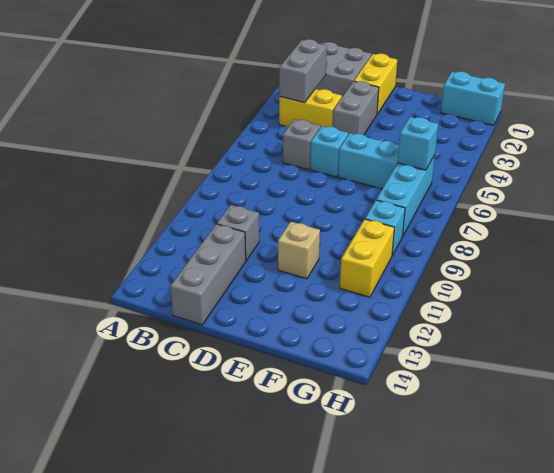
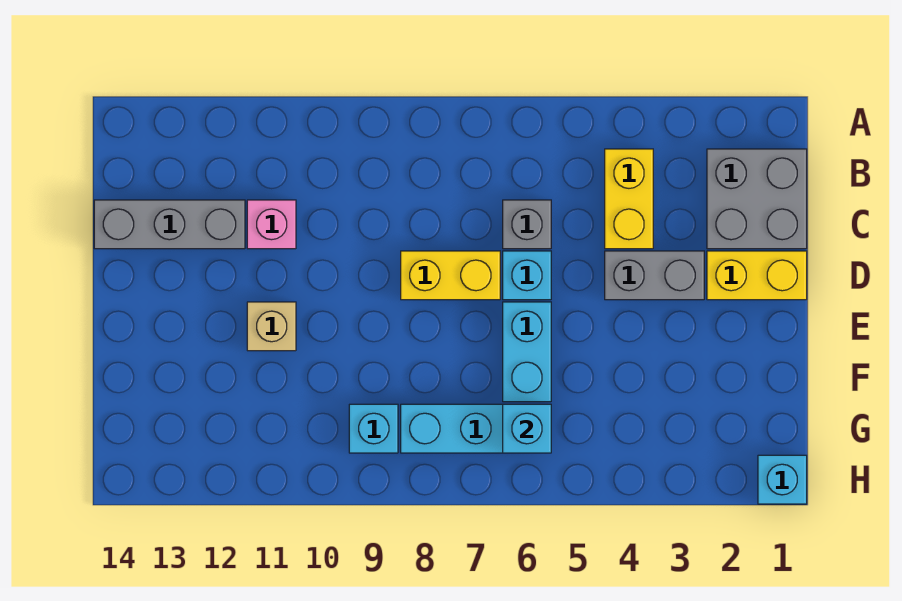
grey 1x2 brick [279,39,327,103] -> none
grey 1x1 brick [217,205,259,261] -> pink 1x1 brick [247,200,296,249]
cyan 1x2 brick [441,71,505,125] -> cyan 1x1 brick [758,455,807,504]
yellow 1x2 brick [340,219,394,297] -> yellow 1x2 brick moved to [401,251,500,300]

